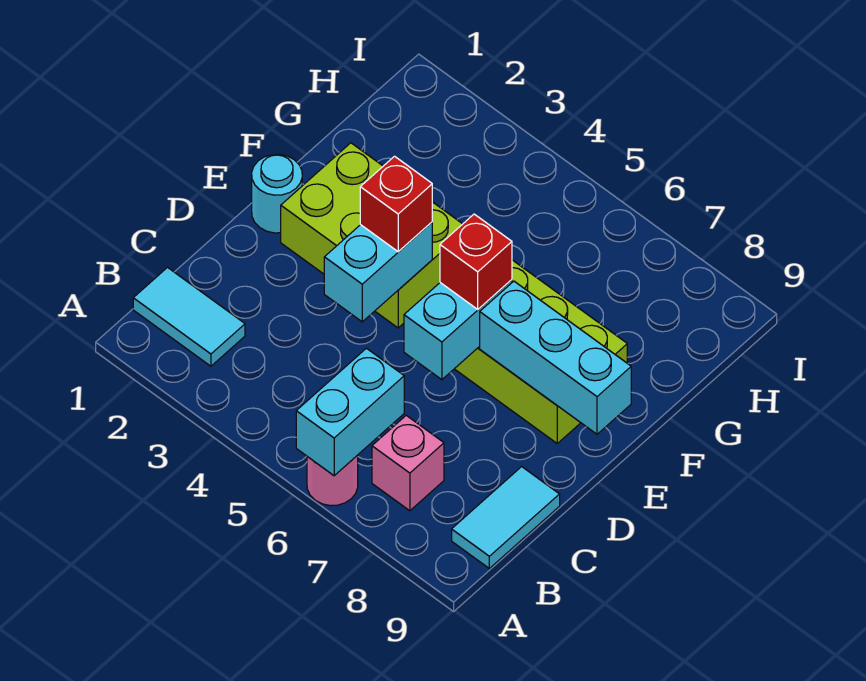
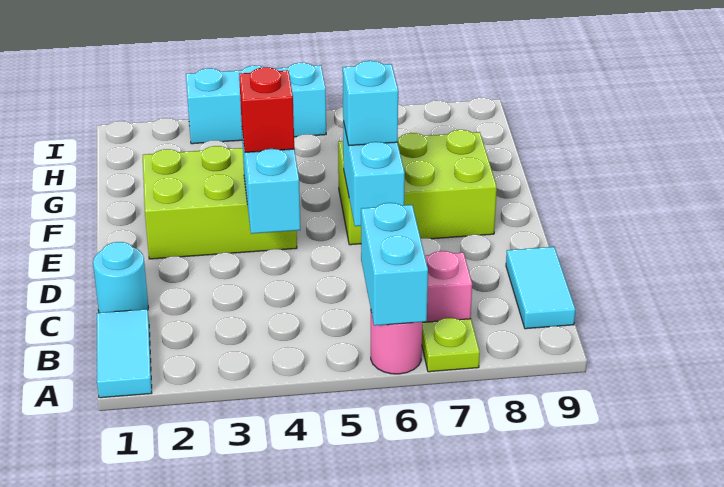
none -> lime 1x1 plate [422,318,480,372]
cyan 1x2 tile [133,268,245,366] -> cyan 1x2 tile turned to [97,309,152,398]
cyan 1x1 round brick [252,154,302,233] -> cyan 1x1 round brick moved to [93,242,148,313]
red 1x1 brick [440,214,512,309] -> cyan 1x1 brick [343,61,398,146]
cyan 1x3 brick [480,281,631,434] -> cyan 1x3 brick moved to [186,63,326,144]

